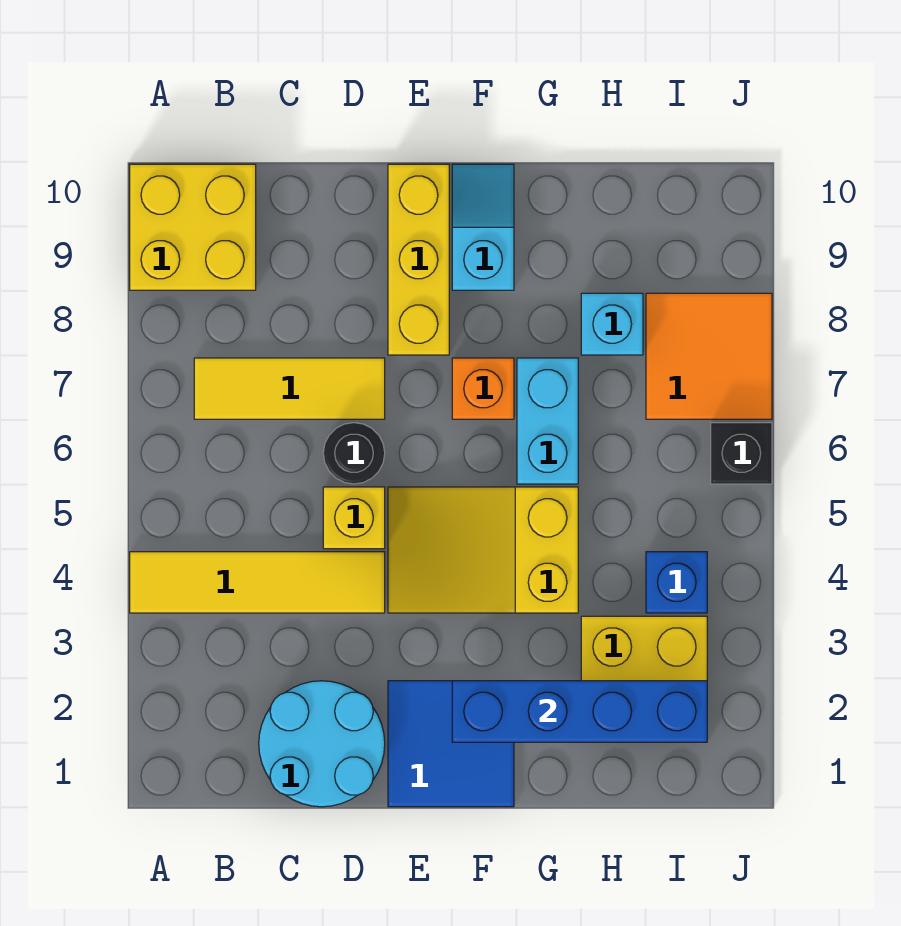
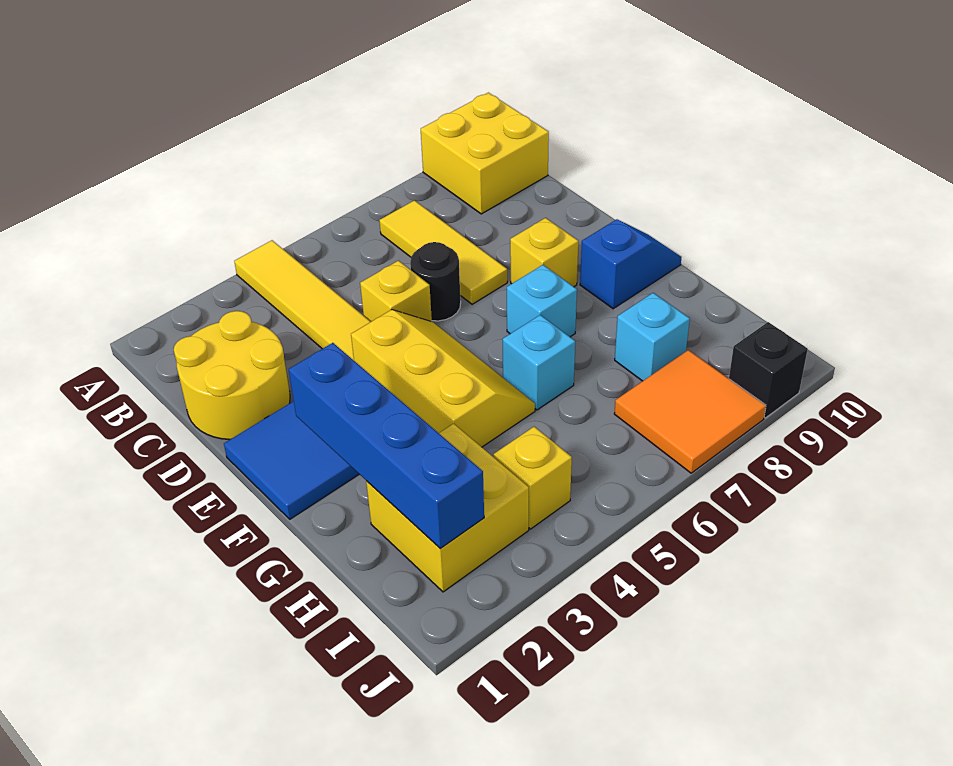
cyan 2x2 round brick [259,681,385,807] -> yellow 2x2 round brick [174,311,290,440]
yellow 2x3 slope [388,487,578,613] -> yellow 2x3 slope turned to [351,310,535,447]
yellow 1x3 brick [388,164,449,355] -> yellow 1x1 brick [510,218,578,287]
orange 1x1 brick [452,358,514,419] -> cyan 1x1 brick [507,265,577,337]
cyan 1x2 slope [452,164,514,290] -> blue 1x2 slope [580,219,681,309]
cyan 1x2 brick [517,358,578,484] -> cyan 1x1 brick [503,315,575,410]
blue 1x1 brick [646,552,707,613] -> yellow 1x1 brick [493,427,572,529]
black 1x1 brick [711,423,772,484] -> black 1x1 brick moved to [729,322,808,418]

